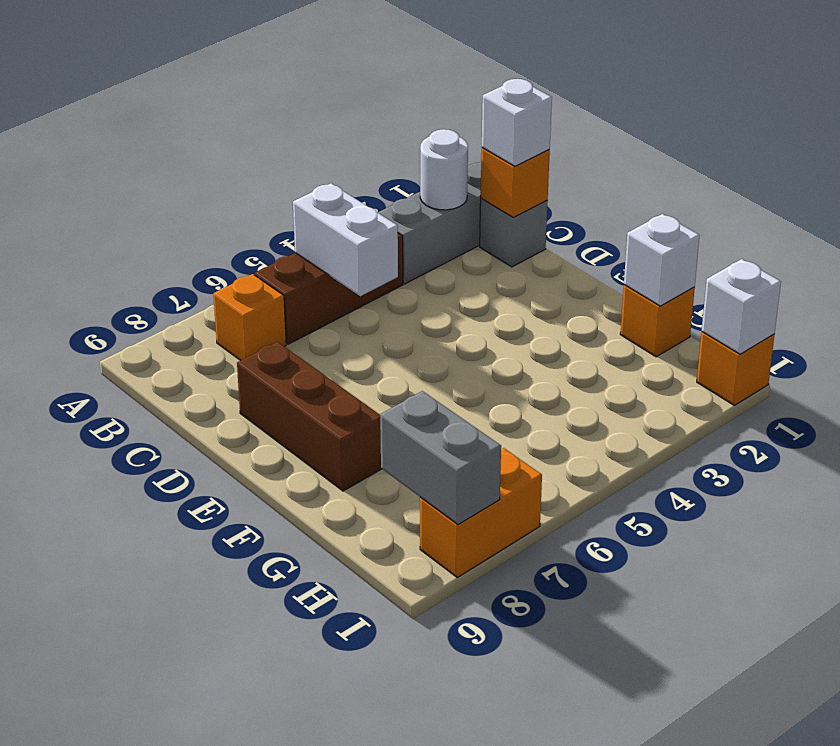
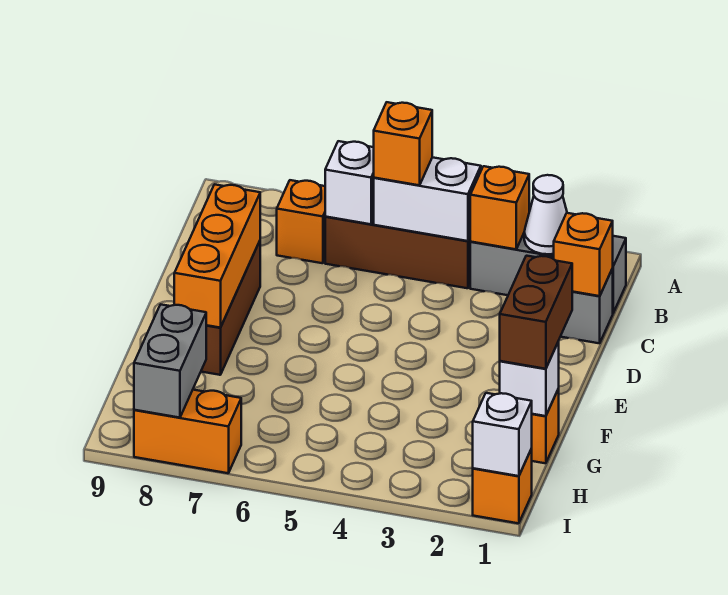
white 1x1 round brick [420,129,468,210] -> white 1x1 cone [524,175,567,254]
none -> orange 1x1 brick [470,166,529,249]
white 1x2 brick [293,183,398,296] -> white 1x2 brick turned to [374,157,481,241]
none -> orange 1x1 brick [374,102,432,185]
white 1x1 brick [482,79,552,166] -> white 1x1 brick moved to [325,141,374,224]
none -> orange 1x3 brick [174,184,260,328]
none -> brown 1x2 brick [500,256,572,369]

